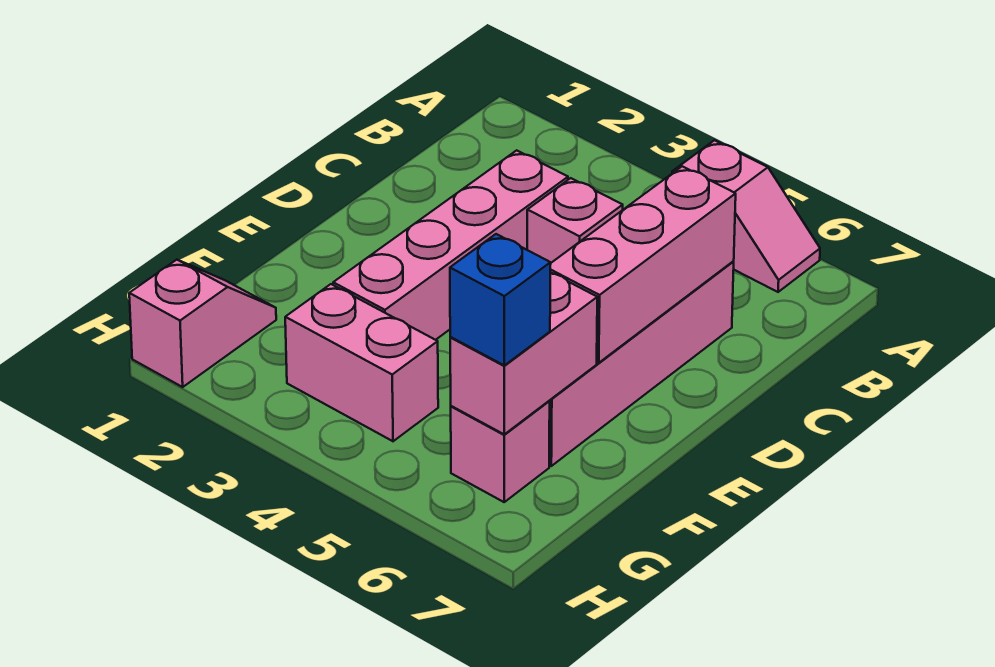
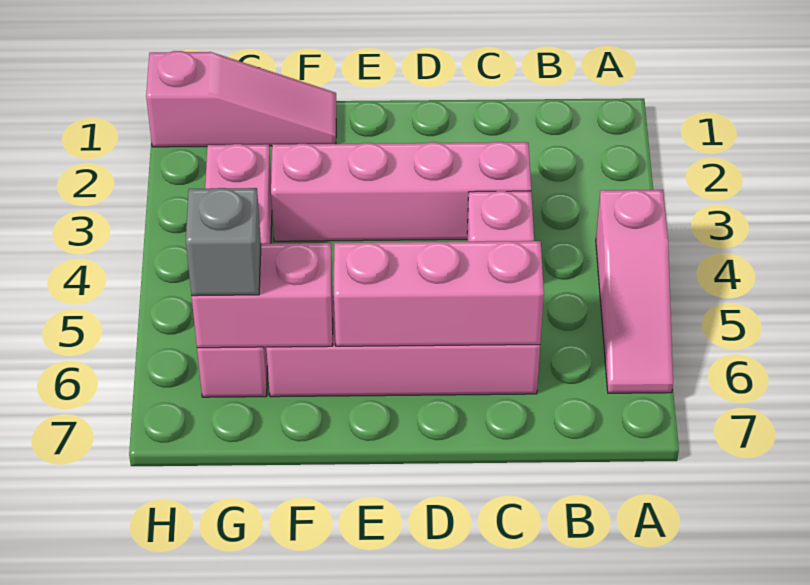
pink 1x2 slope [672,140,820,292] -> pink 1x3 slope [596,190,673,393]
pink 1x2 slope [129,260,276,387] -> pink 1x3 slope [146,51,336,147]
blue 1x1 brick [450,234,551,365] -> grey 1x1 brick [186,188,261,296]

